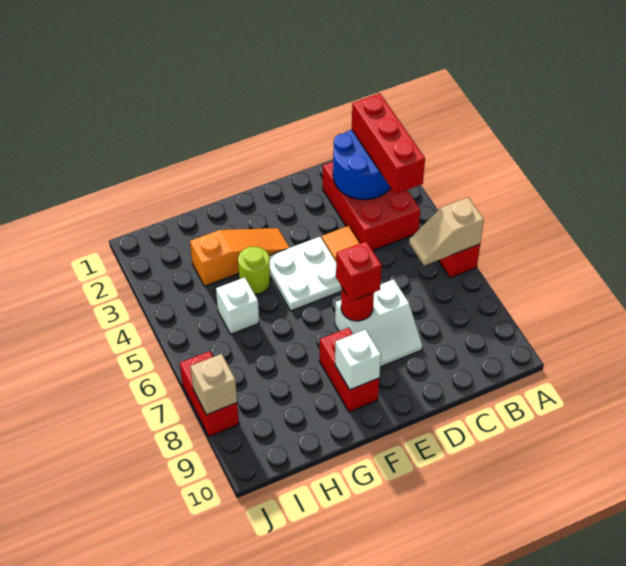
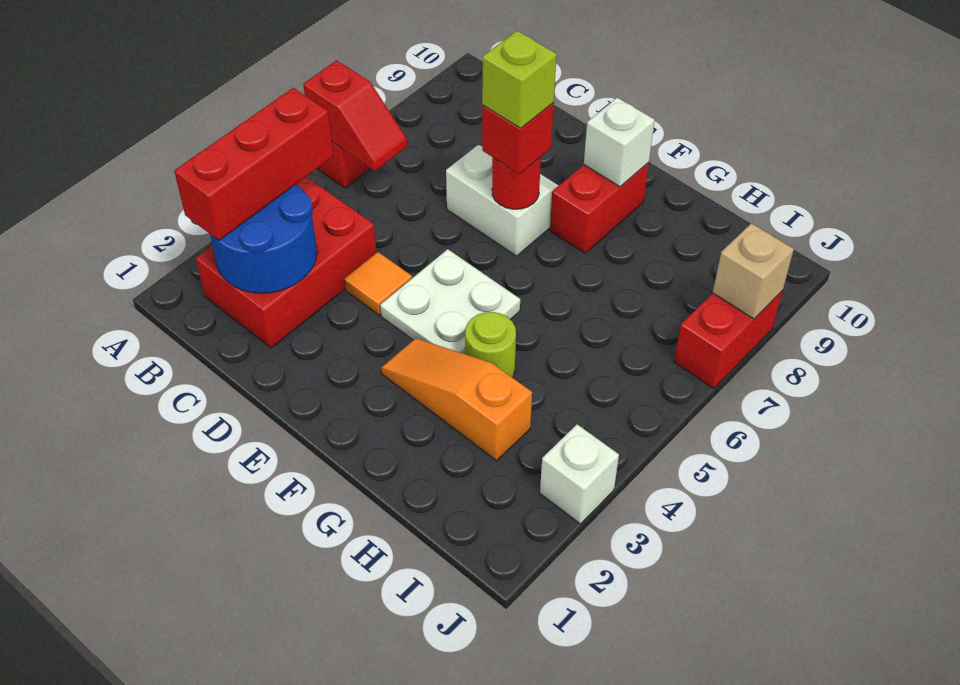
tan 1x2 slope [409,198,484,266] -> red 1x2 slope [303,60,407,171]
none -> lime 1x1 brick [482,31,557,128]
white 1x1 brick [216,277,259,334] -> white 1x1 brick moved to [540,424,619,524]

